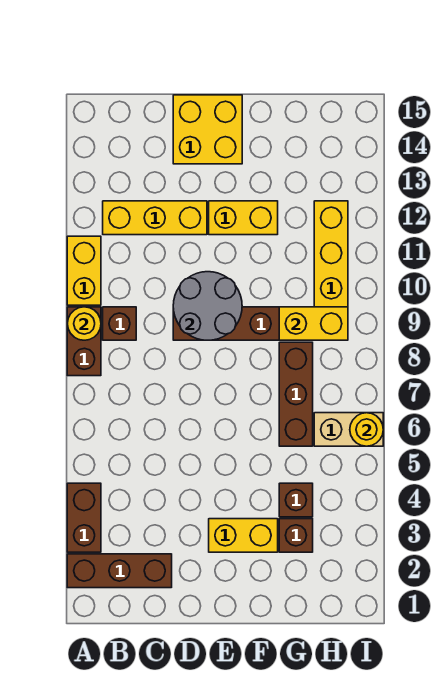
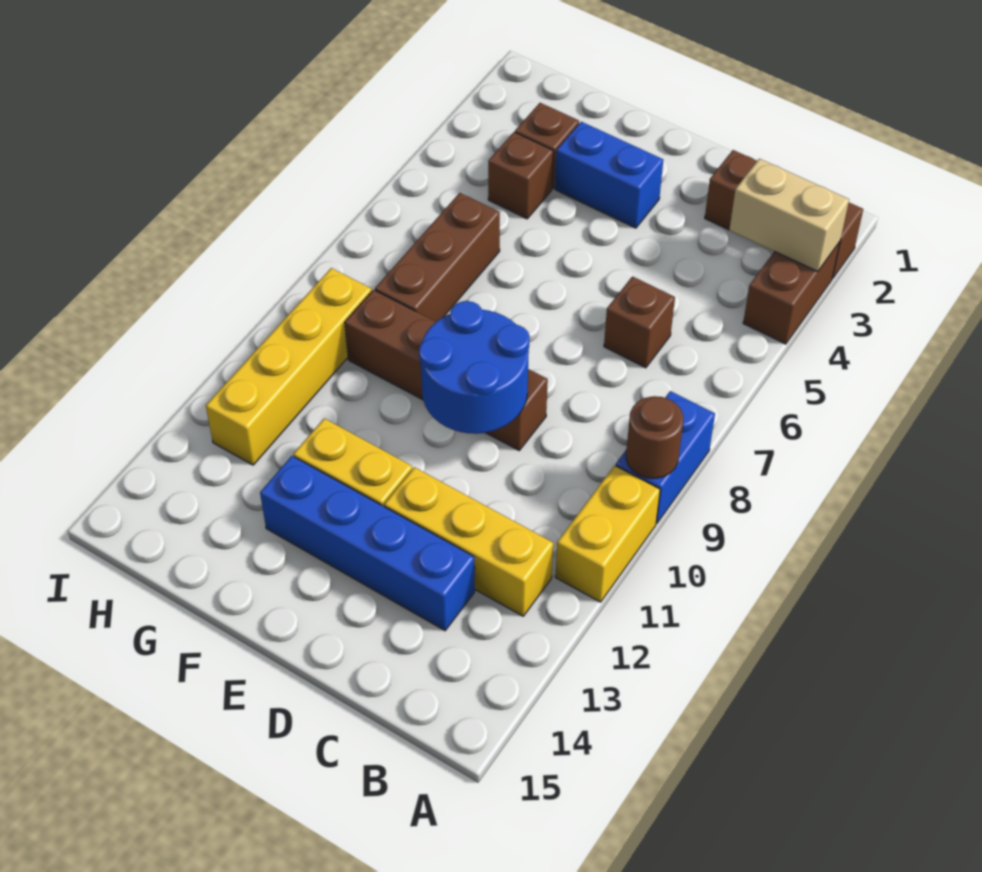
brown 1x2 brick [67,307,101,376] -> blue 1x2 brick [616,391,715,523]
yellow 1x1 round brick [67,307,101,340] -> brown 1x1 round brick [626,396,684,478]
brown 1x1 brick [103,307,136,340] -> brown 1x1 brick moved to [604,276,675,368]
none -> blue 1x4 brick [260,456,475,630]
grey 2x2 round brick [173,272,242,340] -> blue 2x2 round brick [419,301,529,434]
yellow 2x2 brick [173,95,242,164] -> none
yellow 1x2 brick [209,519,278,552] -> blue 1x2 brick [555,122,663,228]
yellow 1x2 brick [279,307,348,340] -> none
tan 1x2 brick [314,413,383,446] -> tan 1x2 brick moved to [729,159,849,272]
yellow 1x1 round brick [350,413,383,446] -> none

